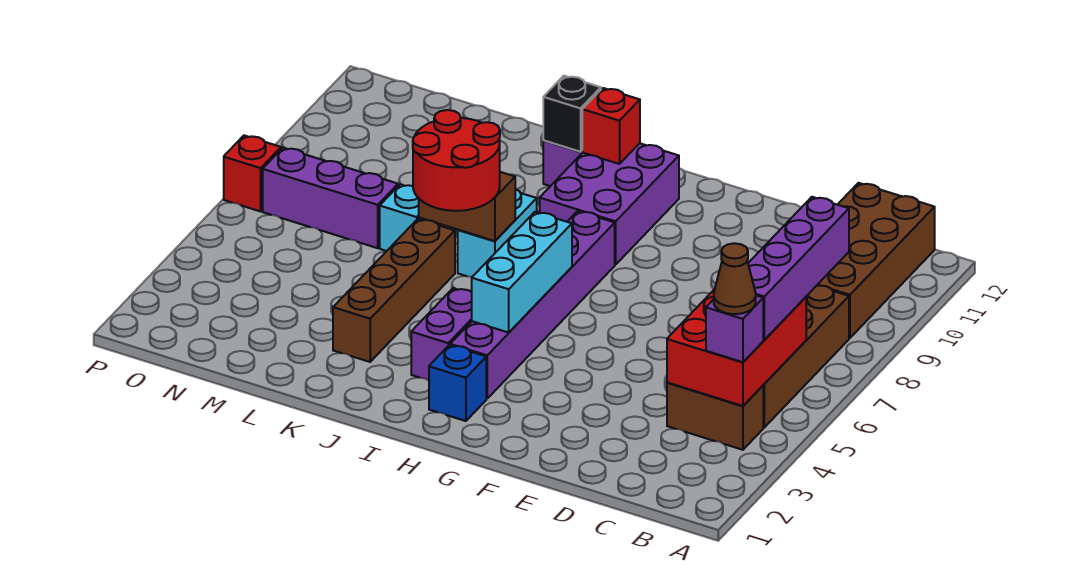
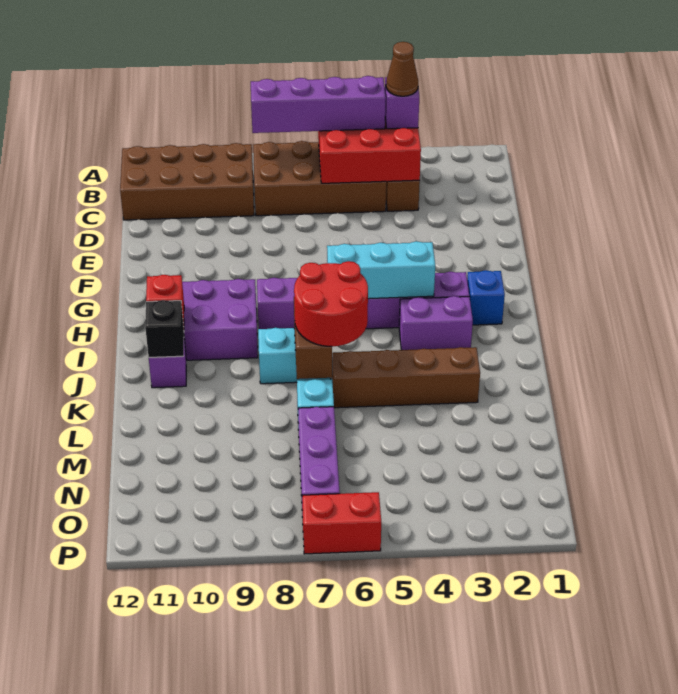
red 1x1 brick [224,135,281,211] -> red 1x2 brick [302,492,381,554]

